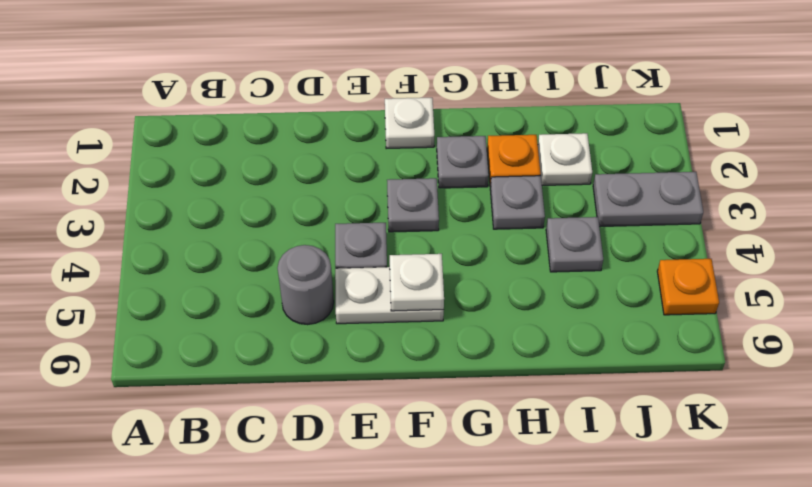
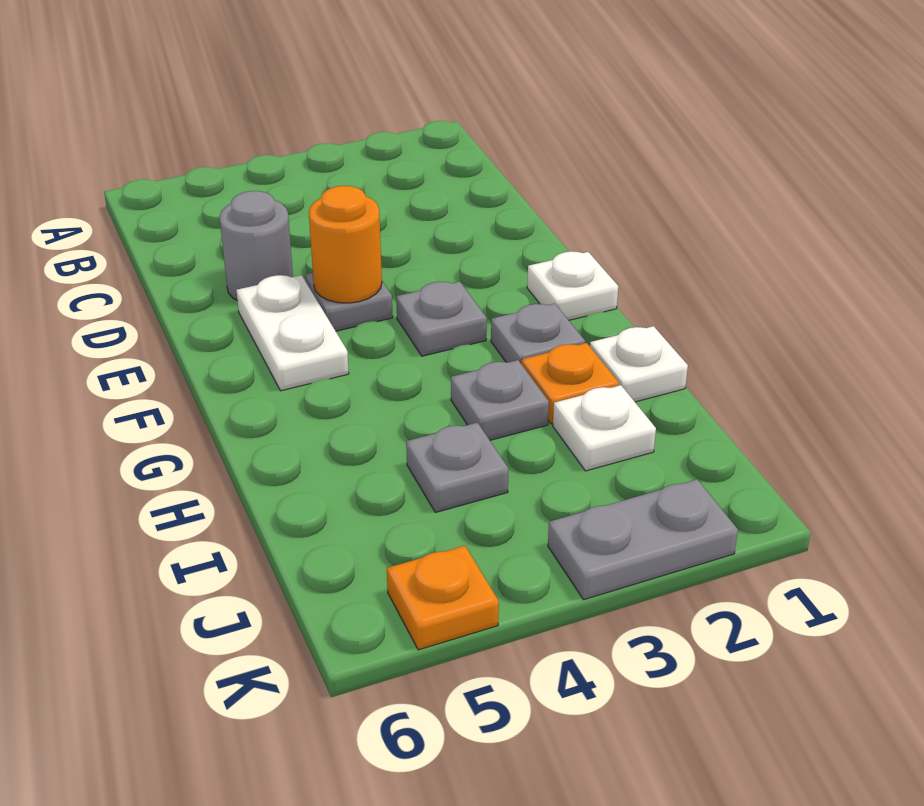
none -> orange 1x1 round brick [309,186,382,303]
white 1x1 plate [390,254,444,311] -> white 1x1 plate moved to [590,326,688,402]
grey 1x2 plate [593,172,703,227] -> grey 1x2 plate turned to [548,479,738,600]

